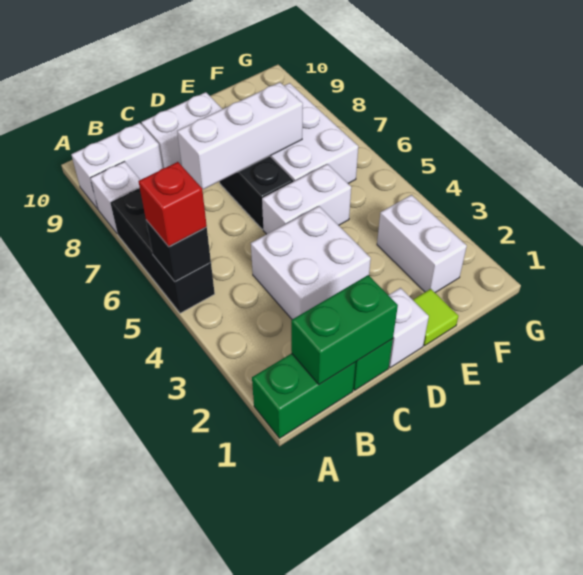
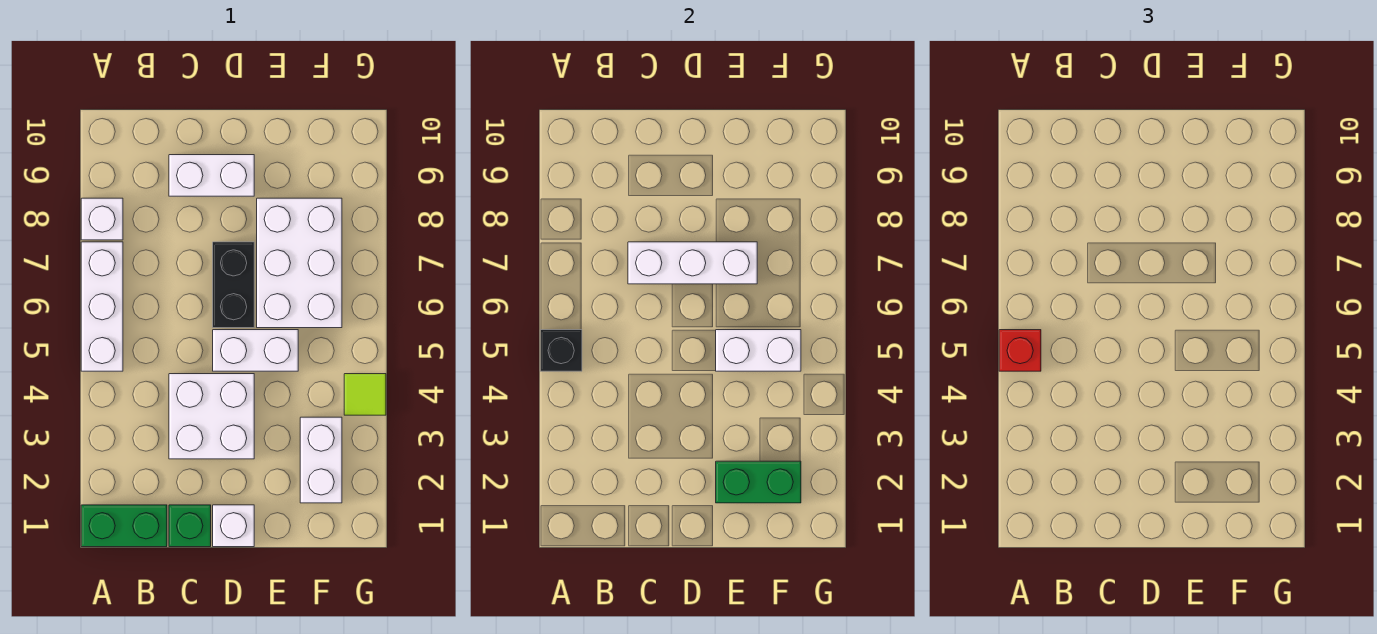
black 1x3 brick [110,188,215,313] -> white 1x3 brick [81,242,123,371]
white 1x2 brick [71,123,163,209] -> white 1x2 brick moved to [716,330,801,371]
green 1x2 brick [291,275,398,385] -> green 1x2 brick moved to [716,461,801,503]
lime 1x1 tile [413,289,458,346] -> lime 1x1 tile moved to [344,374,386,415]

